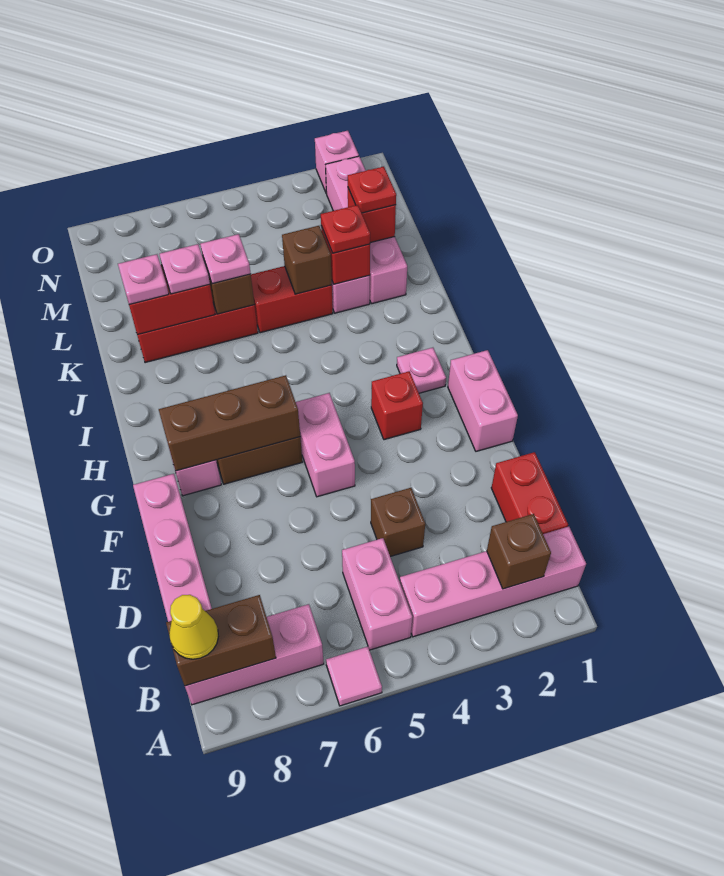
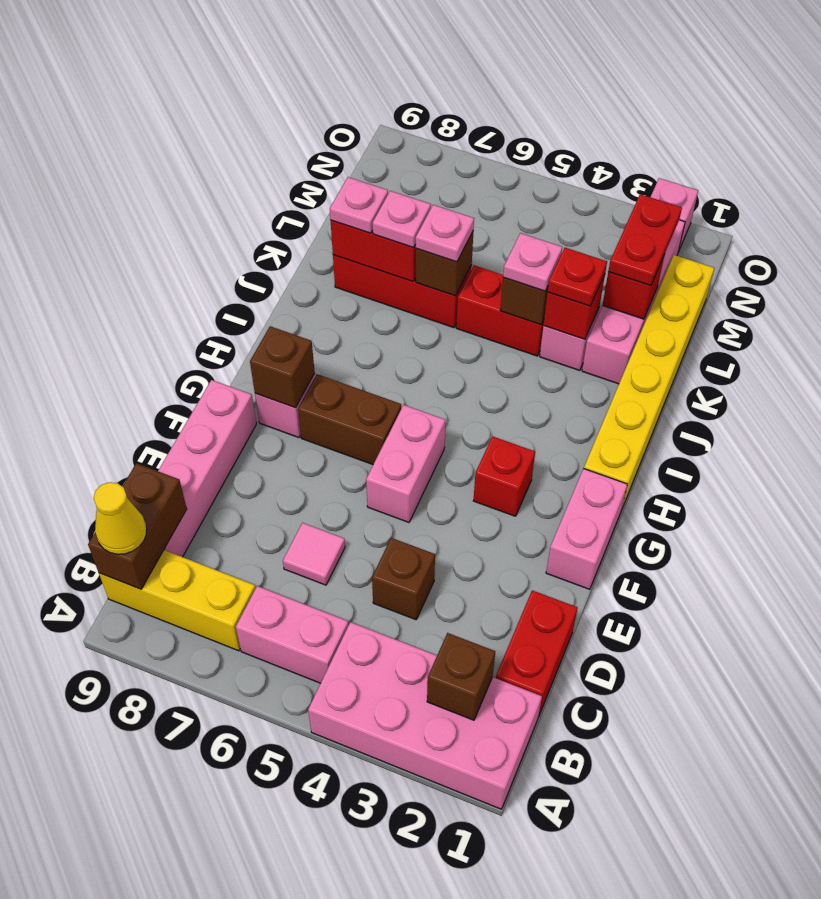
pink 1x1 tile [326,647,382,706] -> pink 1x1 tile moved to [283,523,345,585]
pink 1x4 brick [400,527,586,637] -> pink 2x4 brick [308,622,542,809]
pink 1x2 brick [342,538,412,650] -> pink 1x2 brick turned to [236,586,348,683]
pink 1x3 brick [185,604,324,705] -> yellow 1x3 brick [99,550,255,651]
brown 1x2 brick [166,595,276,686] -> brown 1x2 brick turned to [88,463,187,589]
brown 1x3 brick [159,375,300,471] -> brown 1x1 brick [250,326,315,408]
none -> yellow 1x6 brick [584,255,714,508]
pink 1x1 plate [397,348,446,393] -> pink 1x1 plate moved to [503,233,562,291]
red 1x1 plate [348,167,396,213] -> red 1x2 plate [608,194,682,285]

